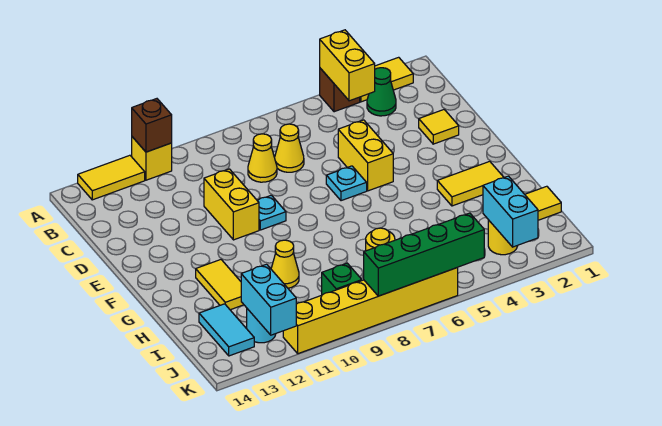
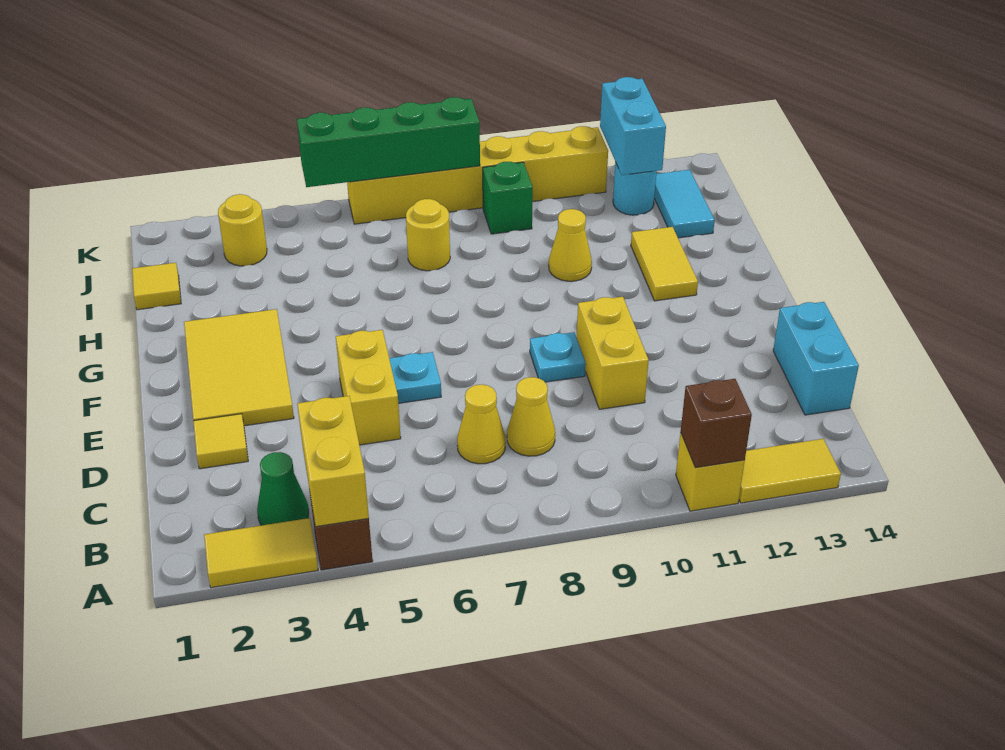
yellow 1x2 tile [437,161,504,206] -> yellow 2x3 tile [184,309,294,426]
cyan 1x2 brick [483,176,538,247] -> cyan 1x2 brick moved to [773,302,859,415]

